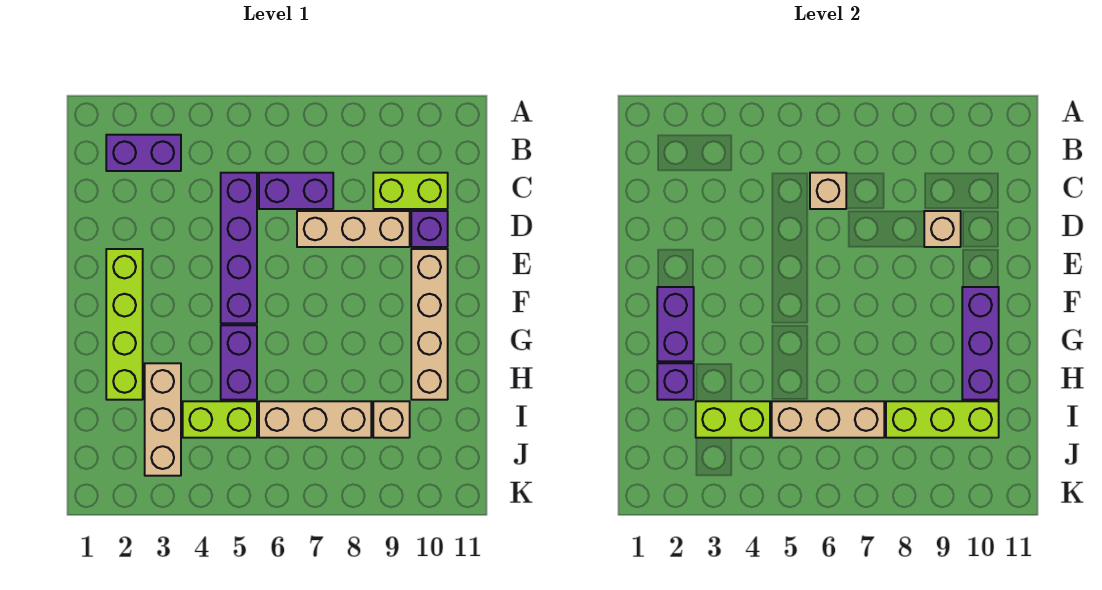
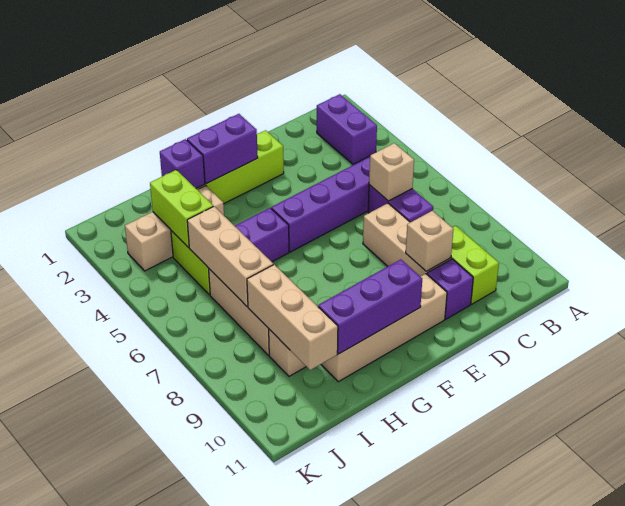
lime 1x3 brick [886,401,999,438] -> tan 1x3 brick [247,265,338,370]

